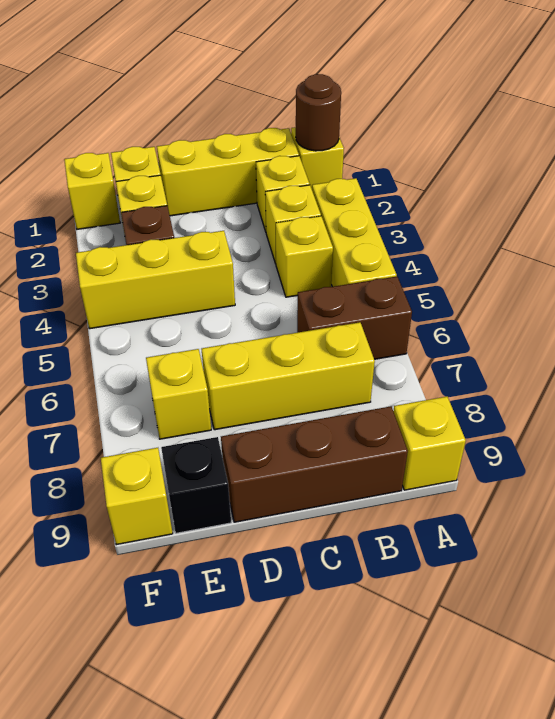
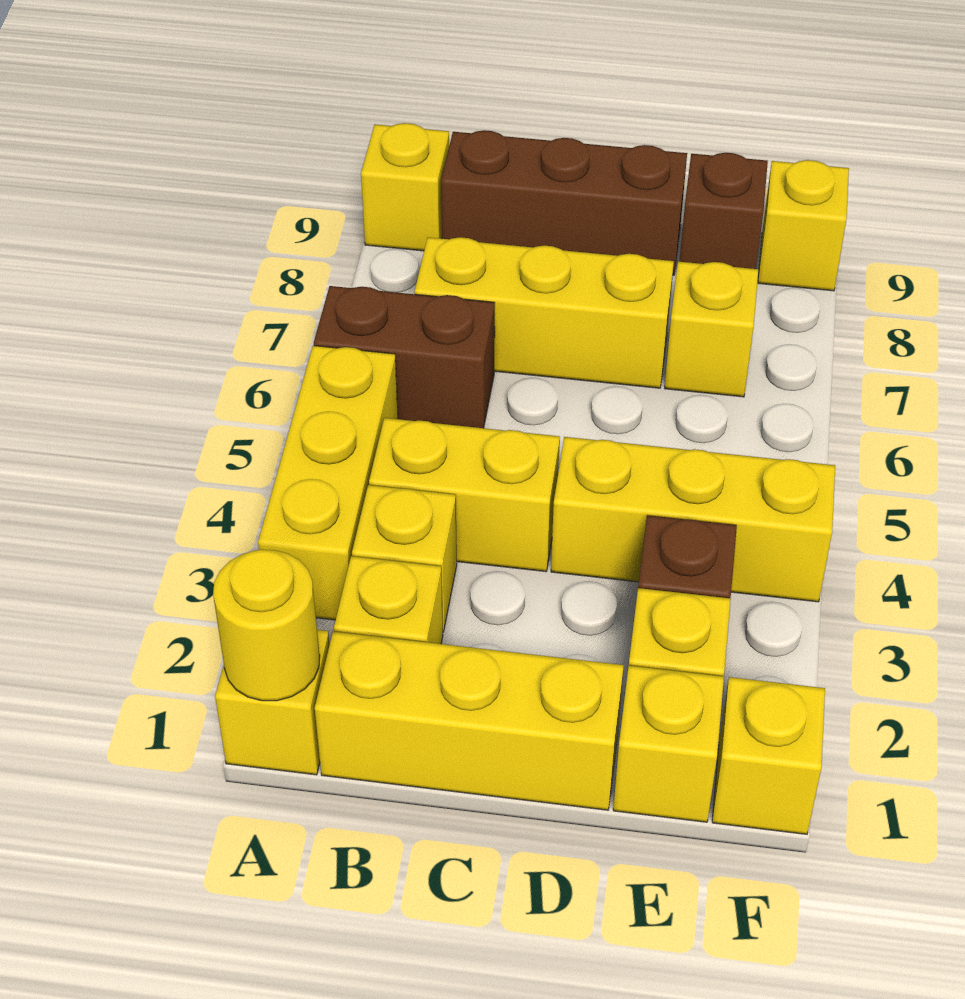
brown 1x1 round brick [296,74,341,151] -> yellow 1x1 round brick [213,549,320,701]
yellow 1x1 brick [276,216,333,297] -> yellow 1x2 brick [369,418,560,572]
black 1x1 brick [161,437,231,533] -> brown 1x1 brick [680,153,768,269]

